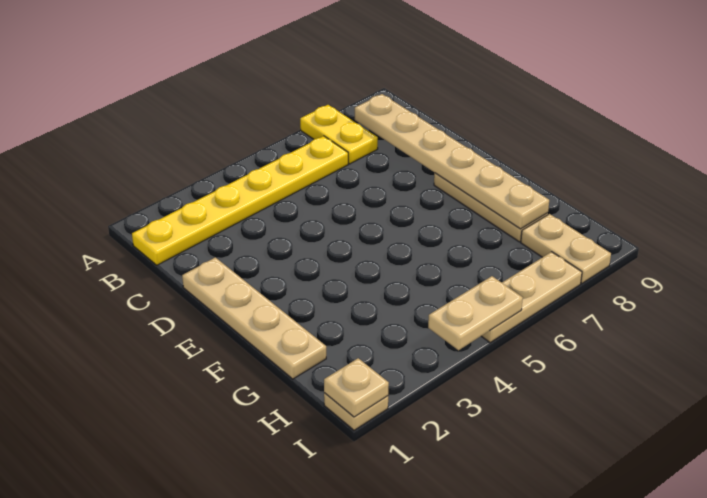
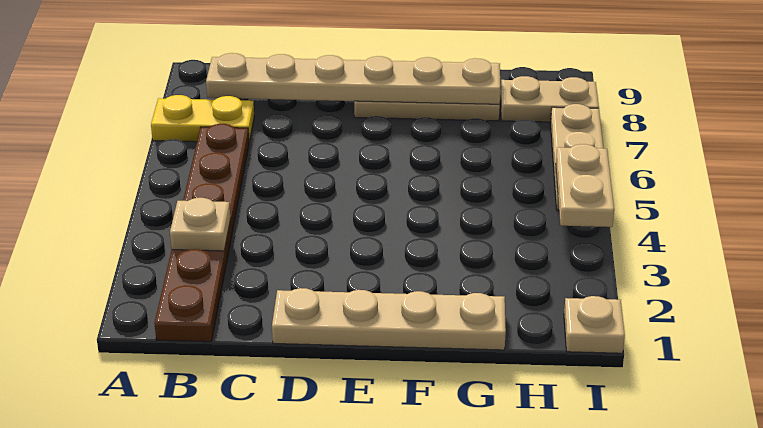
yellow 1x6 plate [132,136,348,265] -> brown 1x6 plate [154,124,249,342]
tan 1x1 plate [324,358,389,417] -> tan 1x1 plate moved to [170,198,231,251]

